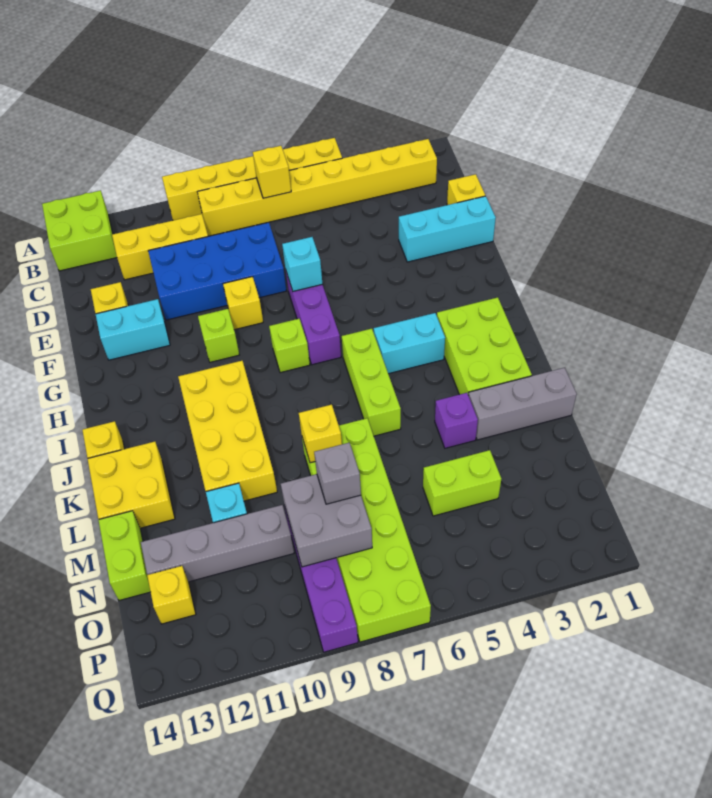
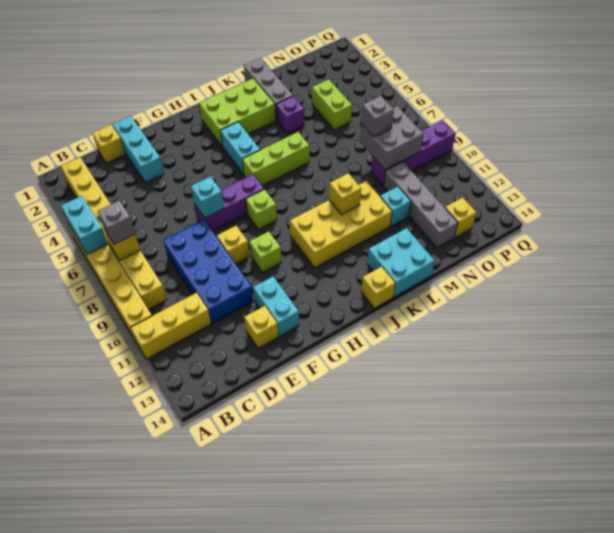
none -> cyan 1x2 brick [61,196,108,254]
lime 2x2 brick [42,190,117,271] -> none
none -> grey 1x1 brick [98,201,135,244]
yellow 1x3 brick [112,214,208,280] -> yellow 1x3 brick turned to [131,293,211,359]
yellow 2x2 brick [88,442,175,528] -> cyan 2x2 brick [367,228,435,297]
lime 2x6 brick [302,418,431,642] -> none
yellow 1x1 brick [299,405,342,463] -> yellow 1x1 brick moved to [329,173,361,215]
lime 1x2 brick [98,511,150,600] -> none

